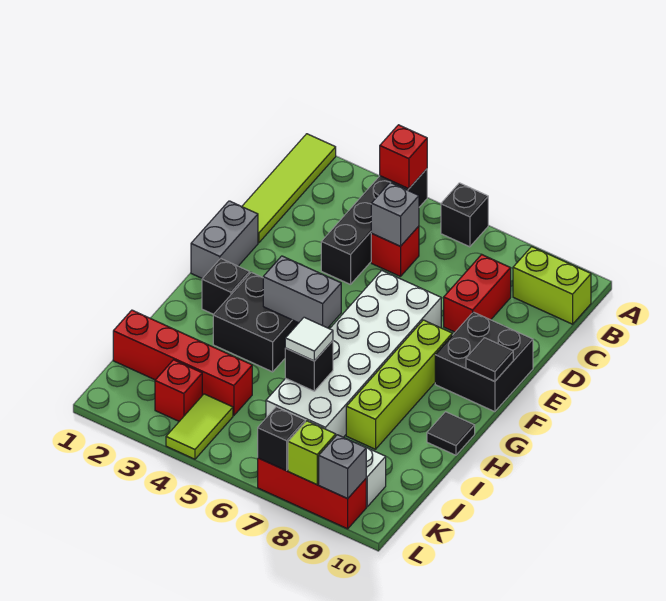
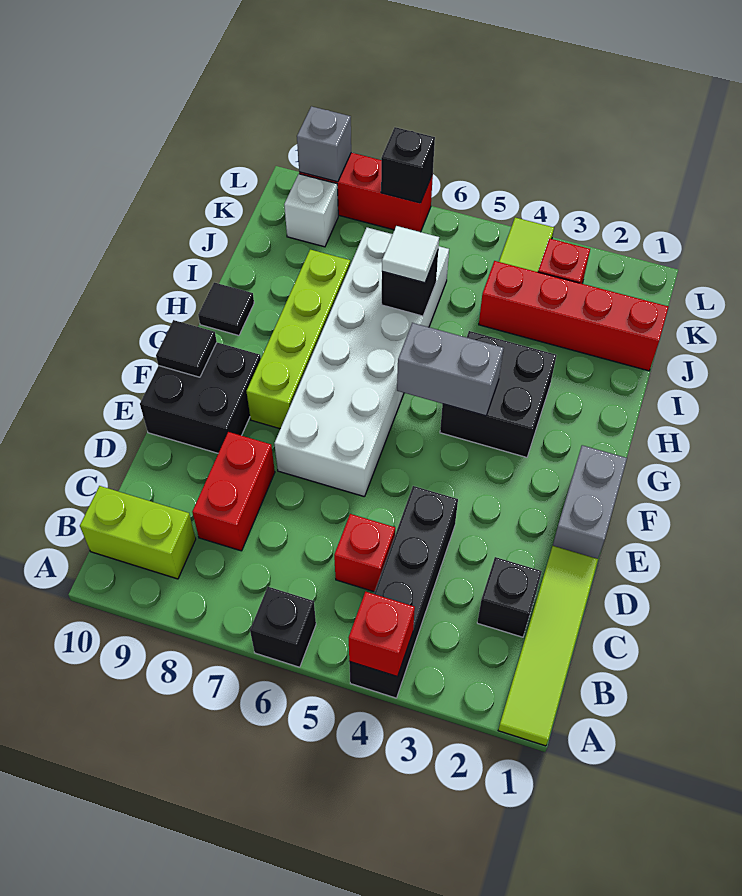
grey 1x1 brick [371,183,419,246] -> none
black 1x1 brick [202,258,250,314] -> black 1x1 brick moved to [477,557,542,637]
lime 1x1 brick [288,421,336,485] -> none

